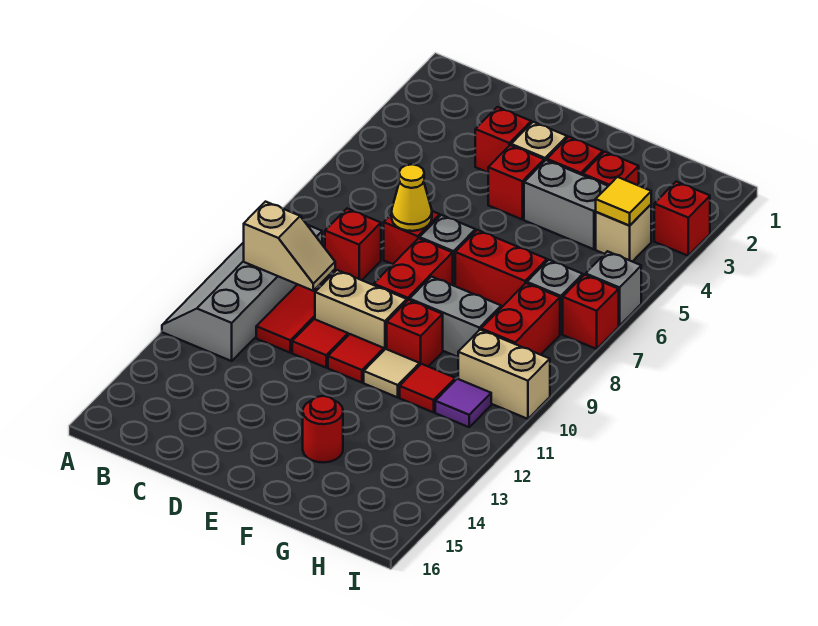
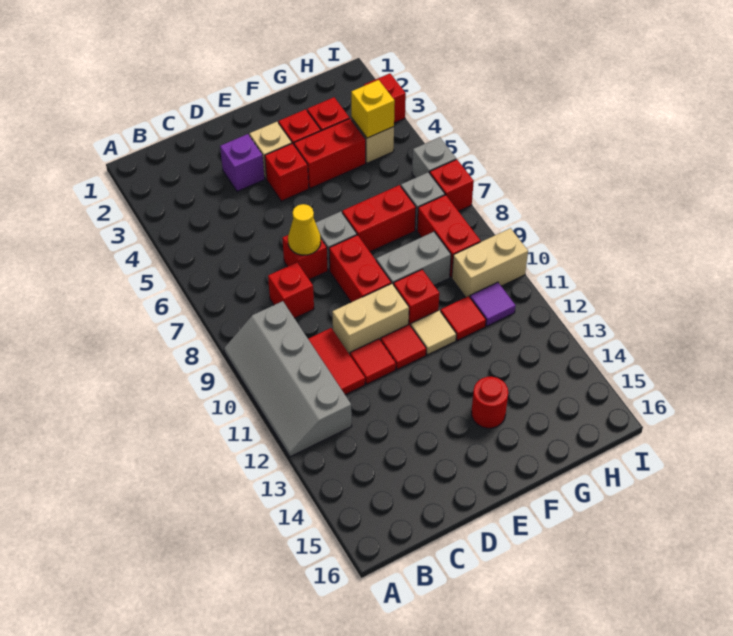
tan 1x2 slope [244,202,335,291] -> none
red 1x1 brick [475,107,531,172] -> purple 1x1 brick [220,134,265,191]
grey 1x2 brick [524,160,608,249] -> red 1x2 brick [294,119,366,188]
yellow 1x1 tile [596,177,651,226] -> yellow 1x1 brick [351,80,395,138]

